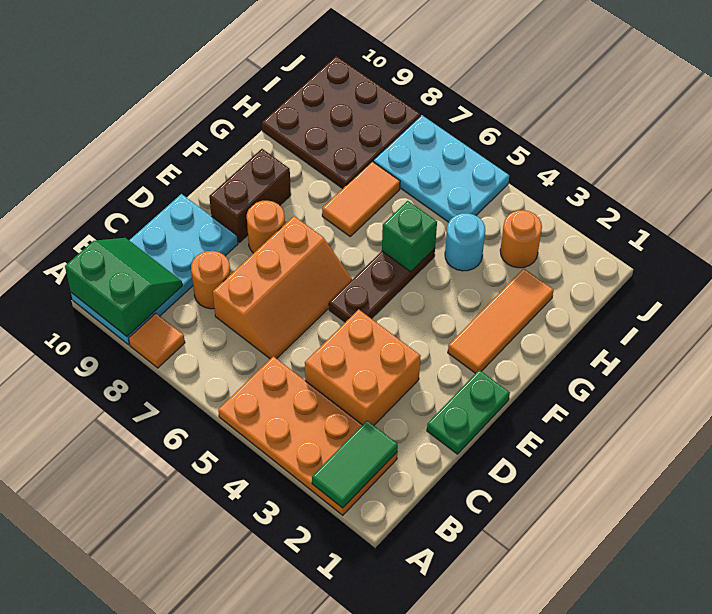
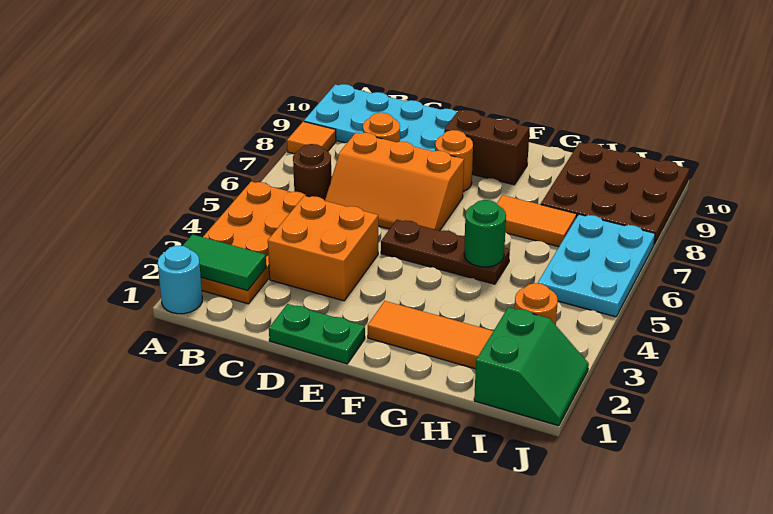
green 2x2 slope [65,238,182,336] -> green 2x2 slope moved to [474,307,589,426]
none -> brown 1x1 round brick [293,144,331,201]
green 1x1 brick [382,201,437,272] -> green 1x1 round brick [464,200,506,267]
cyan 1x1 round brick [445,213,485,271] -> cyan 1x1 round brick moved to [158,246,202,314]

